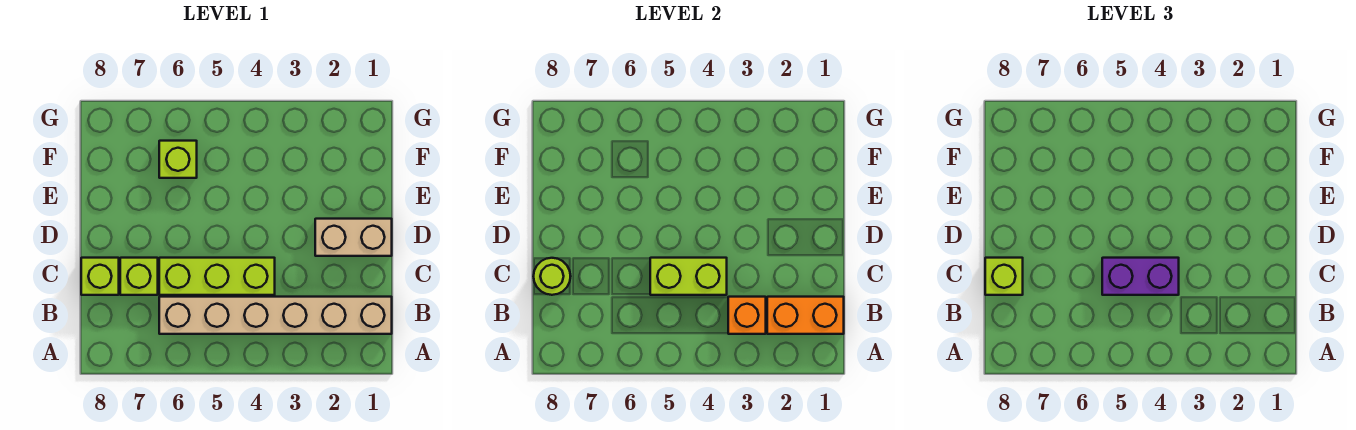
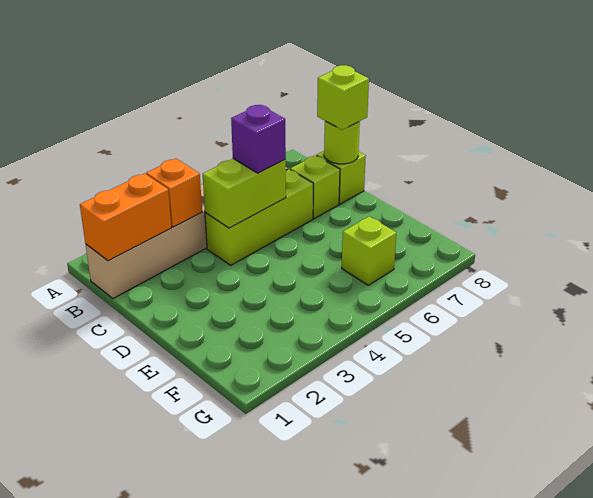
purple 1x2 brick [1102,258,1179,295] -> purple 1x1 brick [231,105,286,173]
tan 1x2 brick [315,219,392,256] -> none

